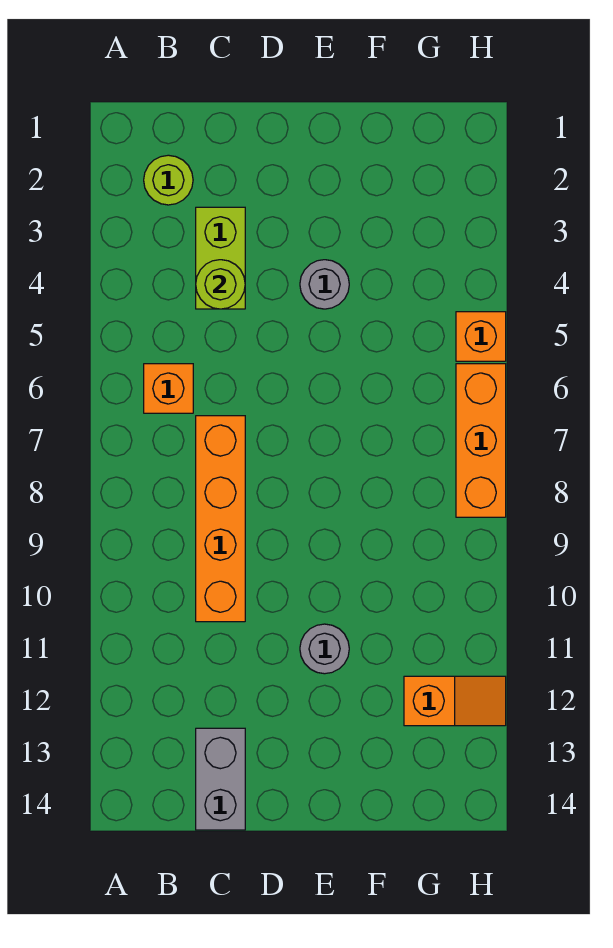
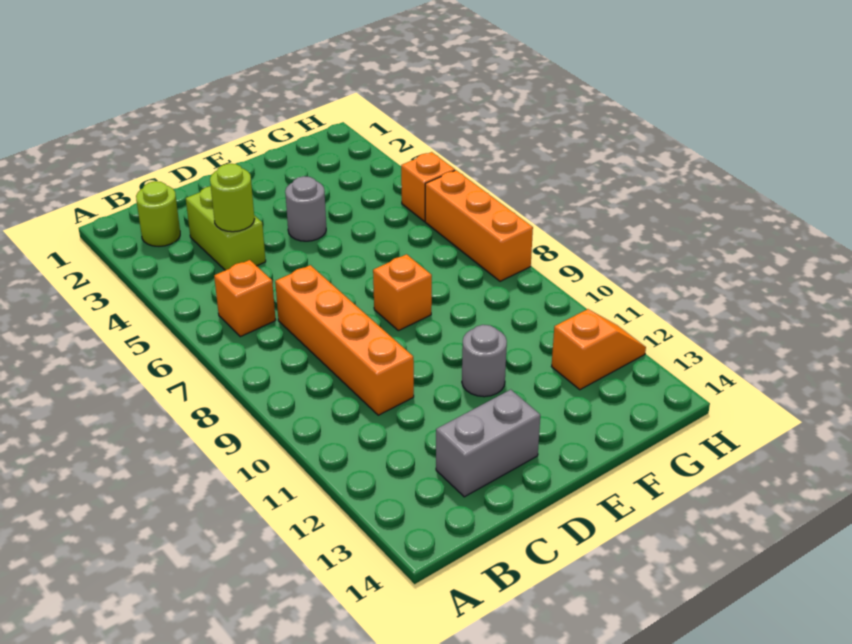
grey 1x2 brick [196,728,245,830] -> grey 1x2 brick turned to [436,390,540,497]
none -> orange 1x1 brick [373,254,432,331]

